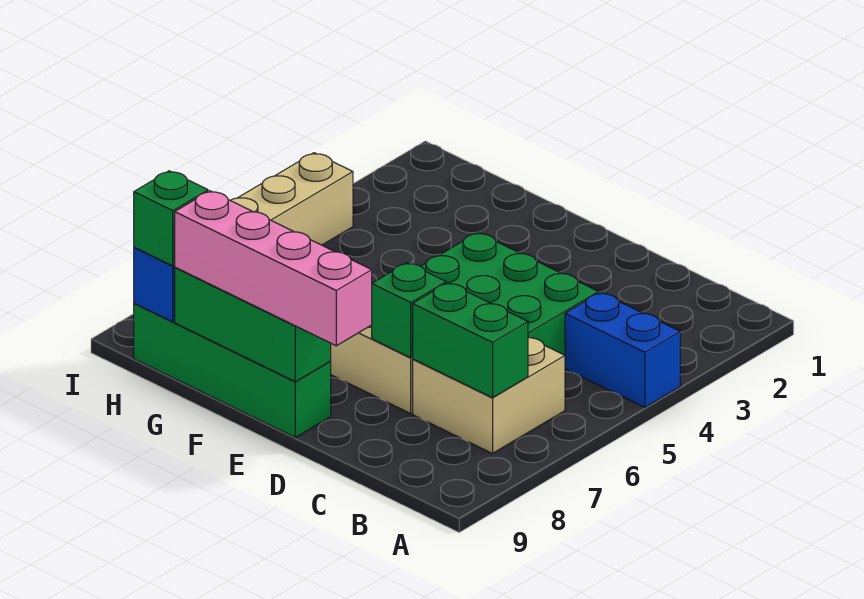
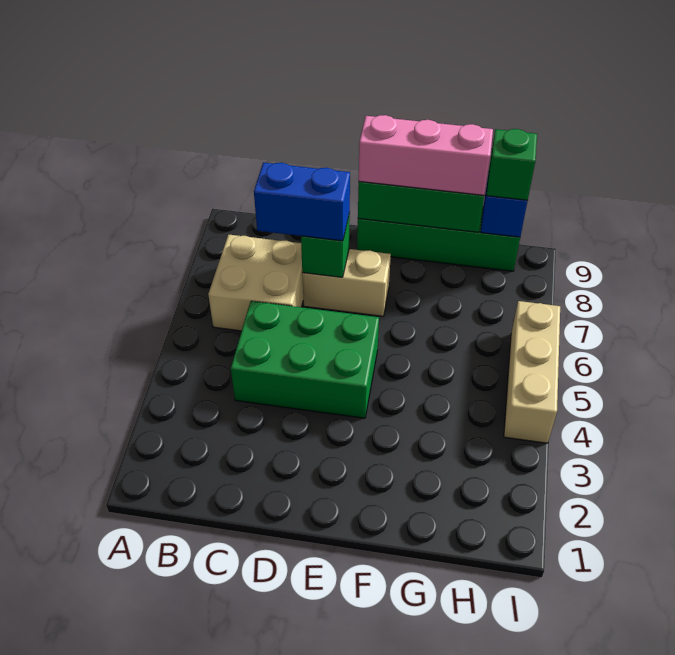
blue 1x2 brick [565,293,680,408] -> blue 1x2 brick moved to [254,163,350,241]
green 1x2 brick [413,283,528,398] -> none
pink 1x4 brick [175,191,372,346] -> pink 1x3 brick [359,115,493,195]

